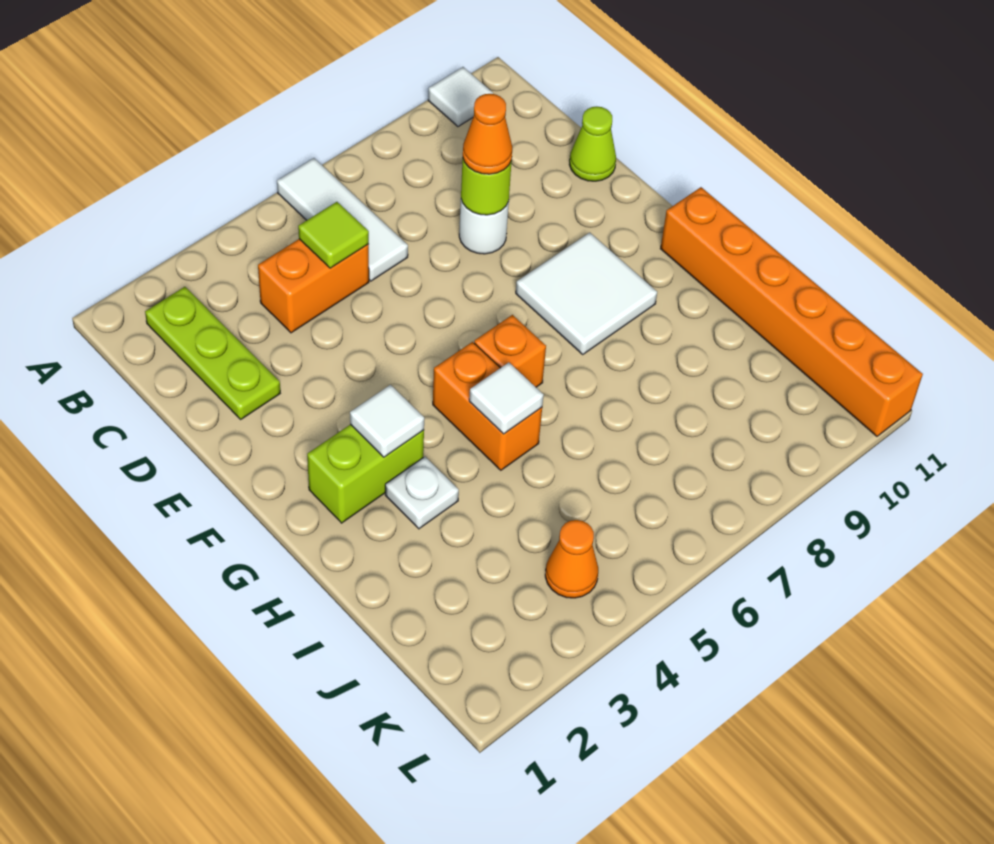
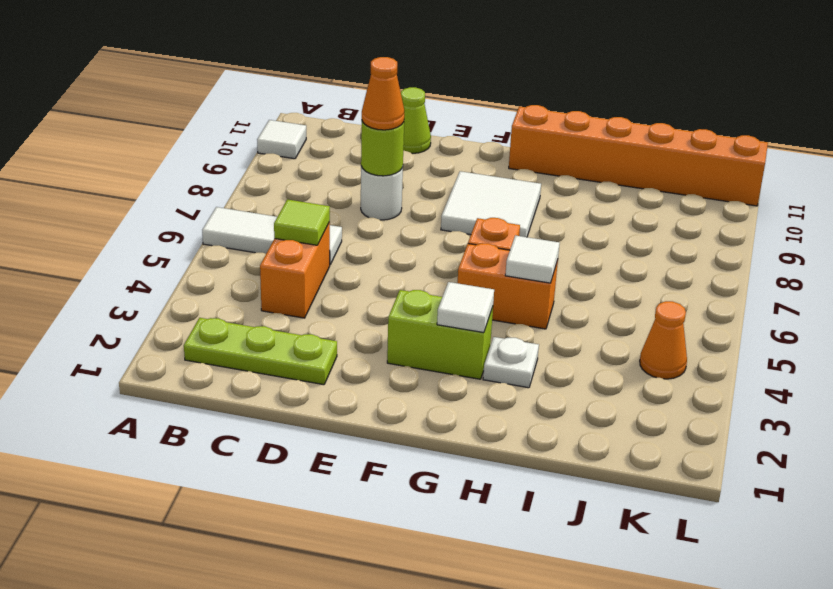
lime 1x2 brick [307,424,424,523] -> lime 1x2 brick turned to [387,290,493,379]

